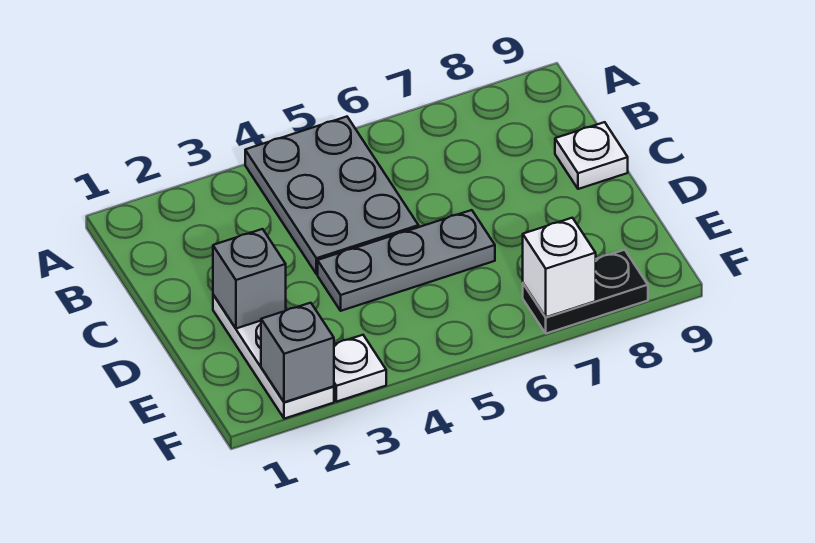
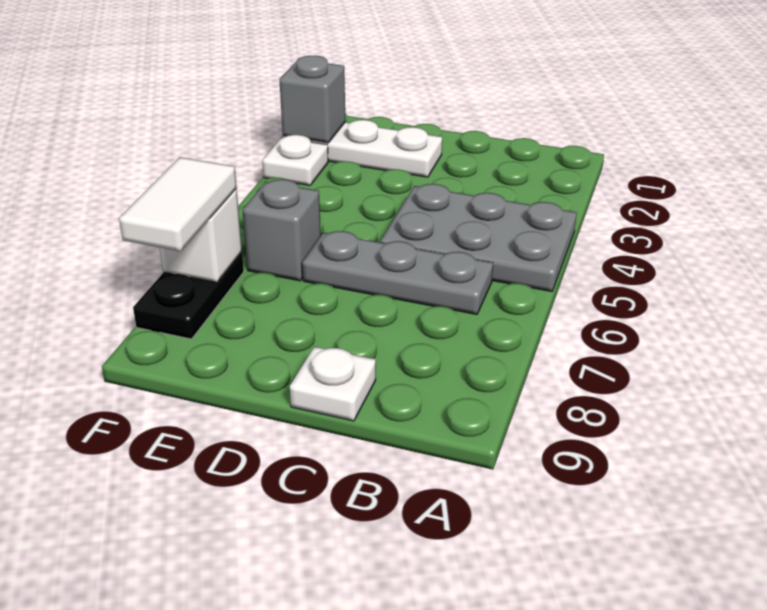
grey 1x1 brick [213,229,286,329] -> grey 1x1 brick moved to [242,180,321,281]
grey 1x3 plate [318,210,495,311] -> grey 1x3 plate turned to [302,231,493,314]
none -> white 1x2 tile [119,157,237,251]

